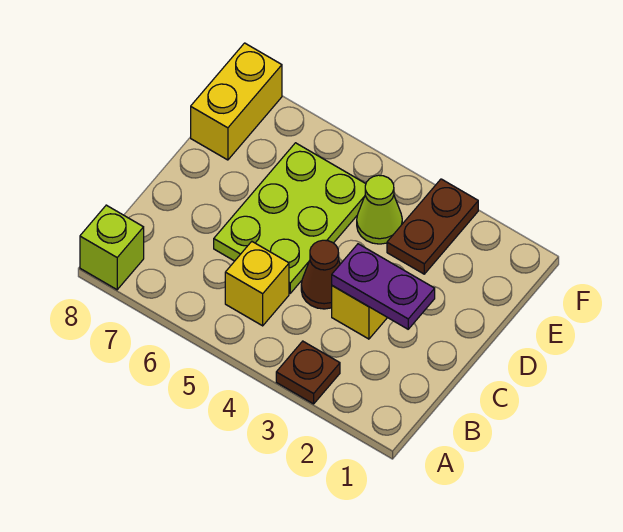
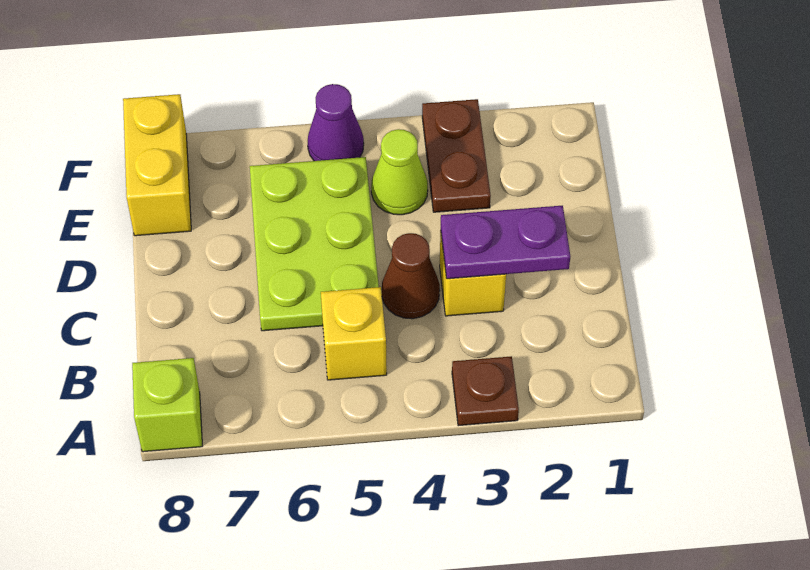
none -> purple 1x1 cone [308,84,364,161]

